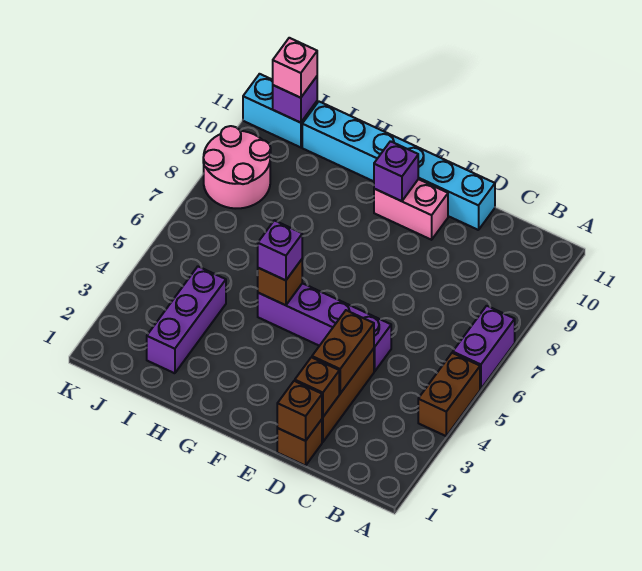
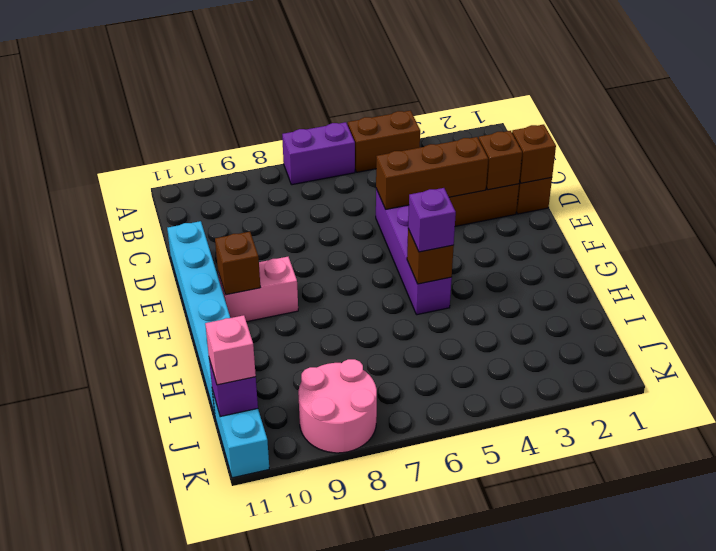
brown 1x2 brick [312,310,374,393] -> brown 1x3 brick [376,137,488,209]
pink 1x2 brick [374,179,448,240] -> pink 1x2 brick turned to [218,257,298,322]
purple 1x1 brick [374,141,418,201] -> brown 1x1 brick [215,232,260,295]
purple 1x3 brick [147,267,226,373] -> none

